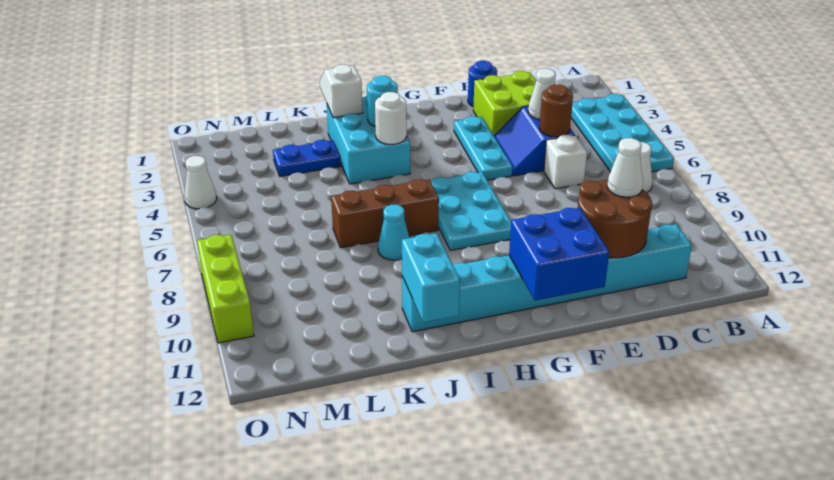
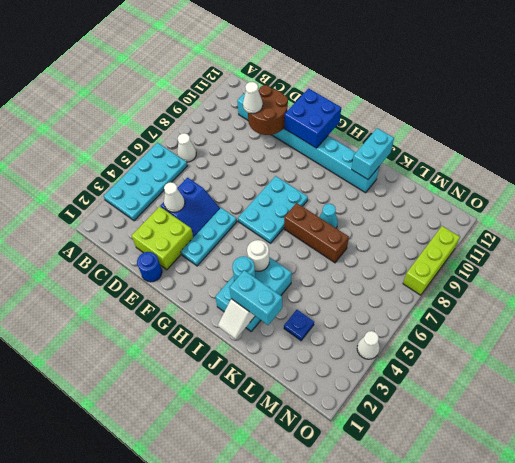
brown 1x1 round brick [539,85,573,137] -> none
white 1x1 brick [544,135,587,189] -> none
none -> cyan 1x2 brick [229,270,282,325]
blue 1x2 plate [273,140,341,176] -> blue 1x1 plate [284,310,314,340]

